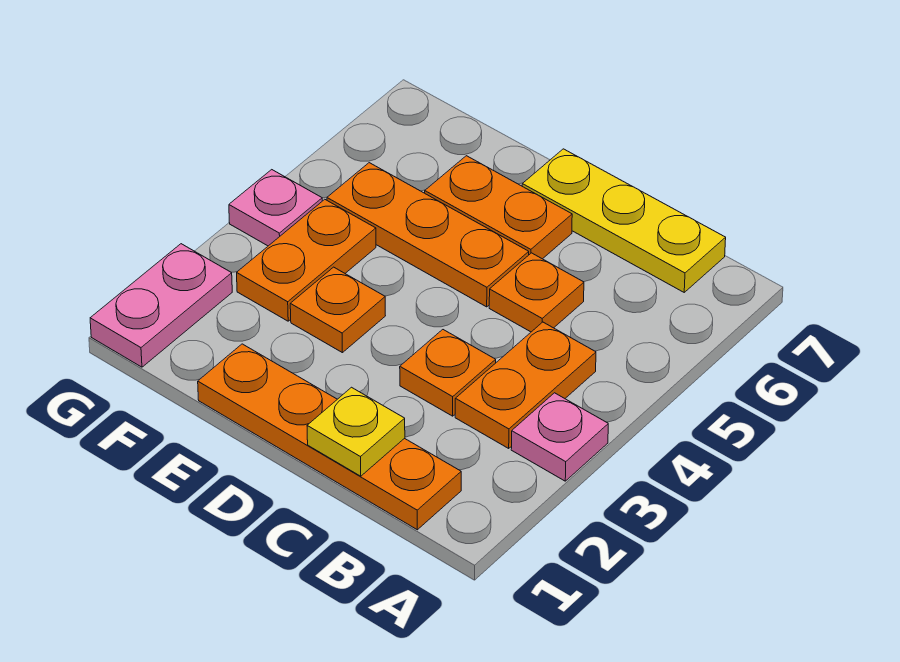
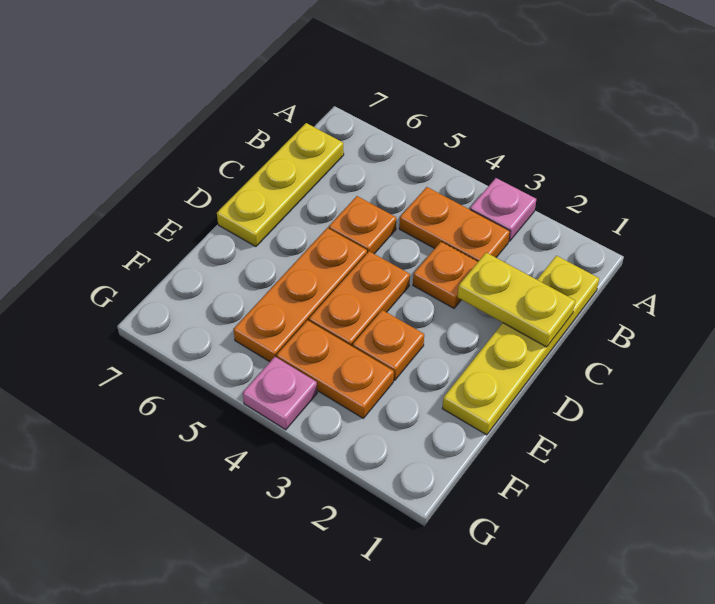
orange 1x4 plate [198,344,461,530] -> yellow 1x4 plate [442,256,599,435]
yellow 1x1 plate [307,387,405,476] -> yellow 1x2 plate [458,253,575,347]
orange 1x2 plate [425,156,572,259] -> orange 1x2 plate moved to [309,251,410,347]
pink 1x2 plate [90,244,232,367] -> none

